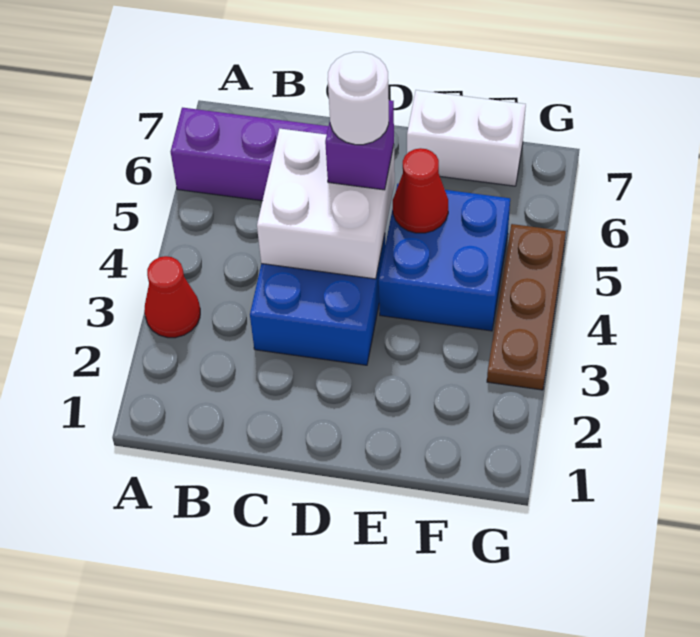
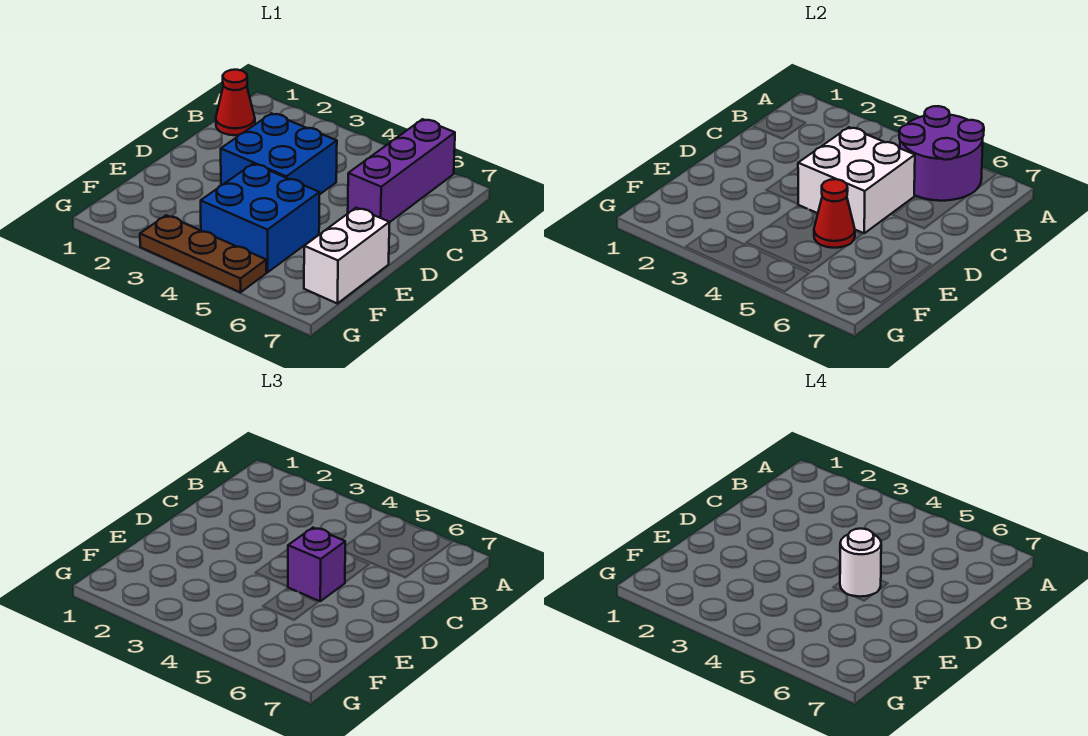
red 1x1 cone [144,256,200,338] -> red 1x1 cone moved to [216,70,255,135]
none -> purple 2x2 round brick [899,106,984,201]

